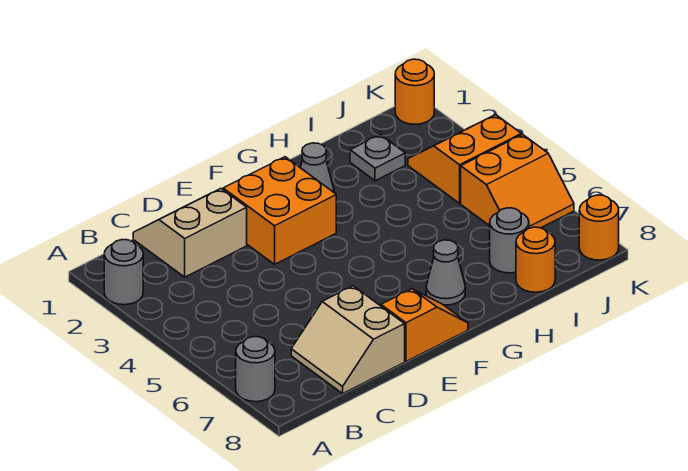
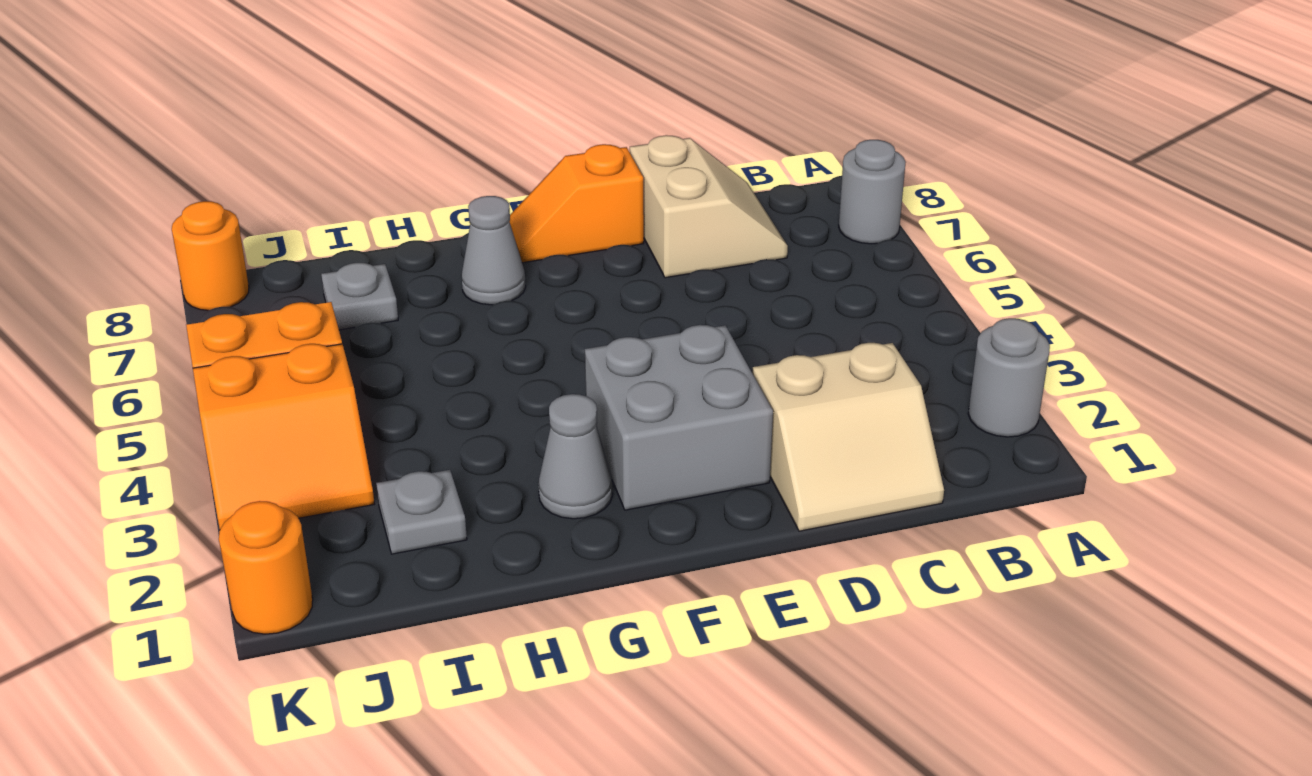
orange 2x2 brick [223,157,336,264] -> grey 2x2 brick [585,325,773,510]
grey 1x1 round brick [490,208,529,273] -> grey 1x1 plate [321,263,398,330]
orange 1x1 round brick [516,227,555,292] -> none

